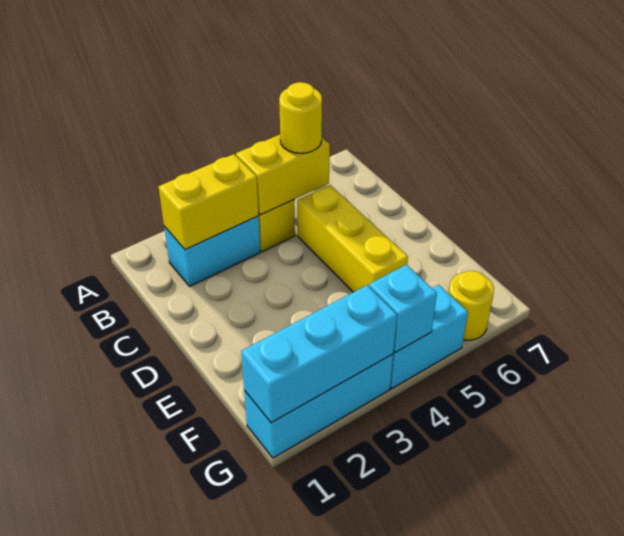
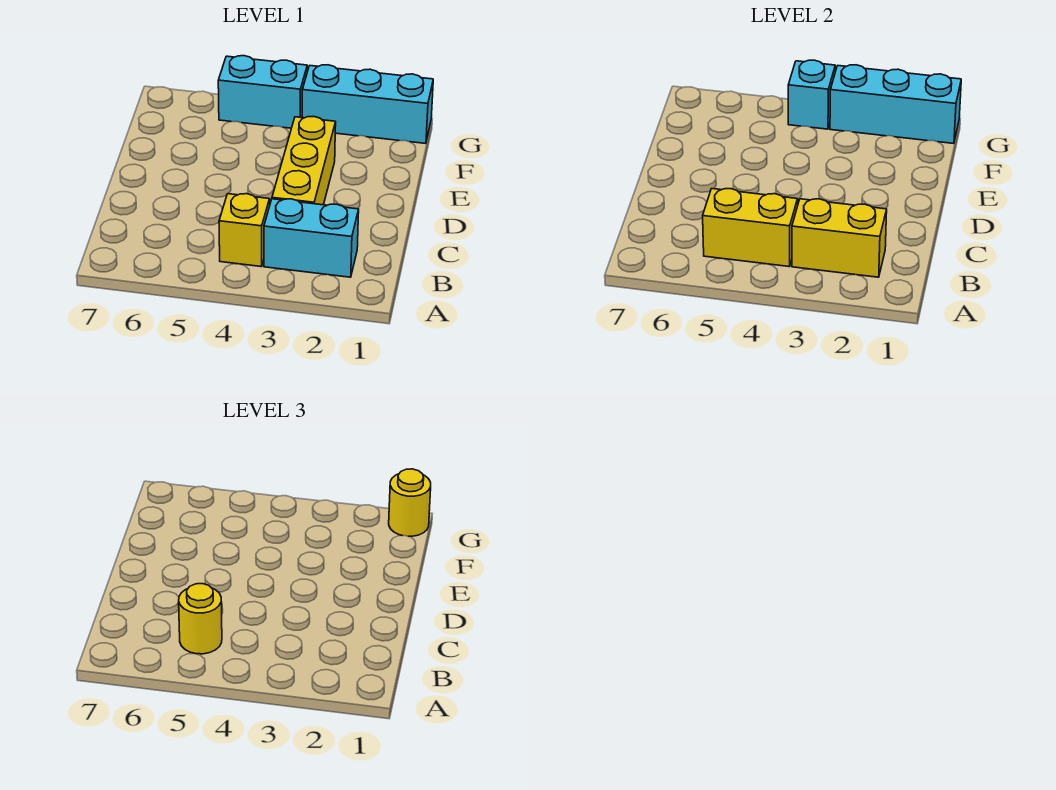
yellow 1x3 brick [297,185,408,292] -> yellow 1x3 brick moved to [272,116,336,205]
yellow 1x1 round brick [448,271,494,340] -> yellow 1x1 round brick moved to [389,469,431,536]

